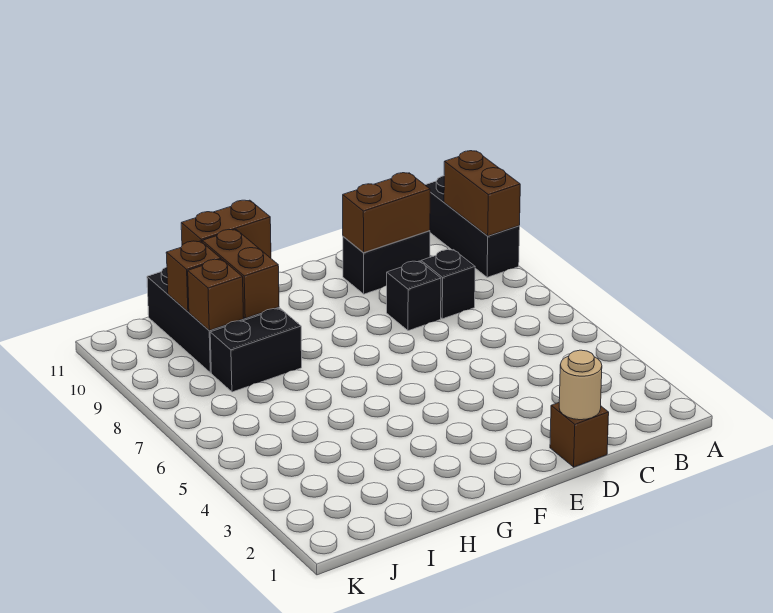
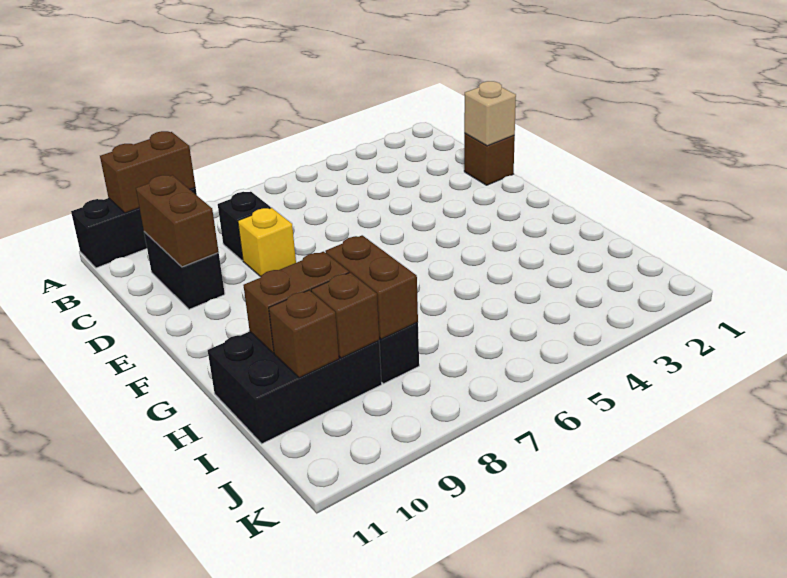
tan 1x1 round brick [559,350,602,420] -> tan 1x1 brick [464,81,516,146]
black 1x1 brick [387,261,441,331] -> yellow 1x1 brick [238,208,296,277]
brown 1x2 brick [181,200,271,258] -> brown 1x2 brick moved to [325,235,418,339]

